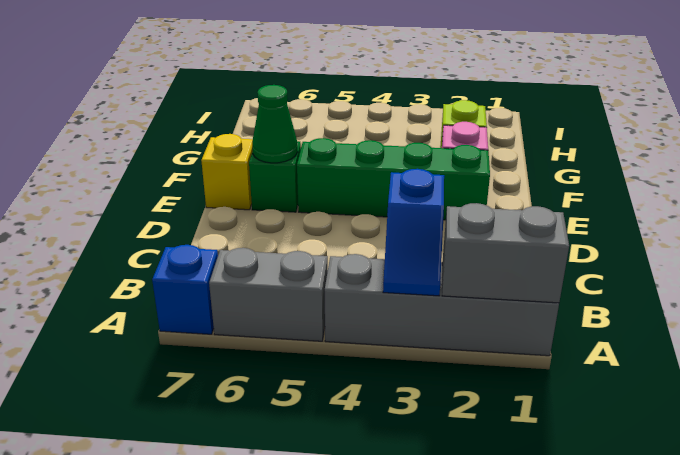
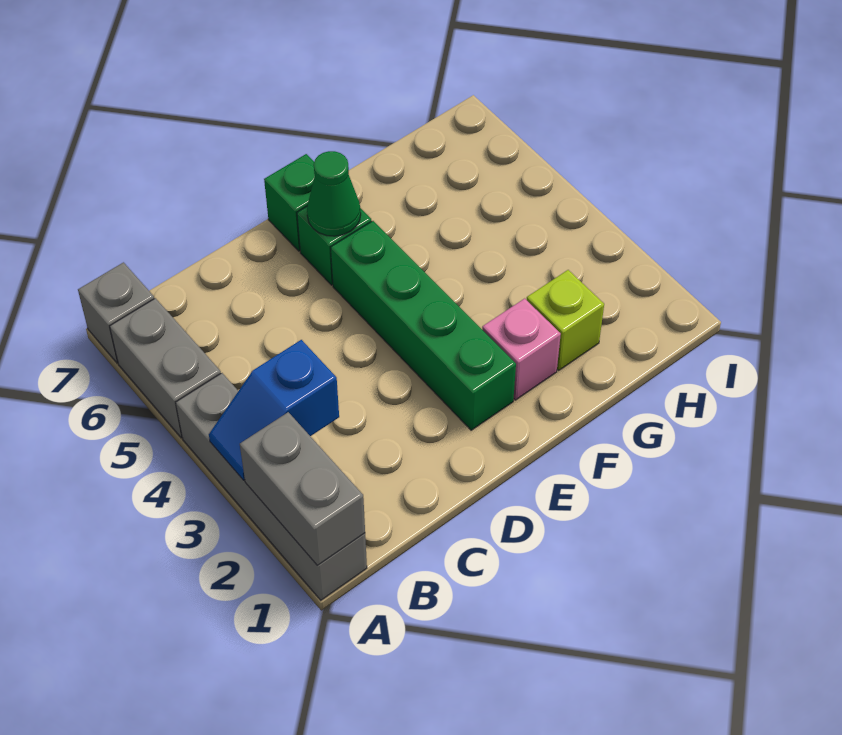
blue 1x1 brick [152,245,218,334] -> grey 1x1 brick [78,262,154,363]
yellow 1x1 brick [201,134,253,210] -> green 1x1 brick [264,154,315,251]

